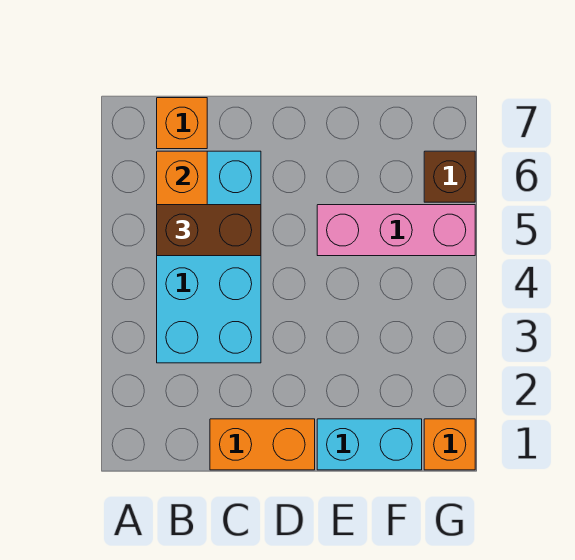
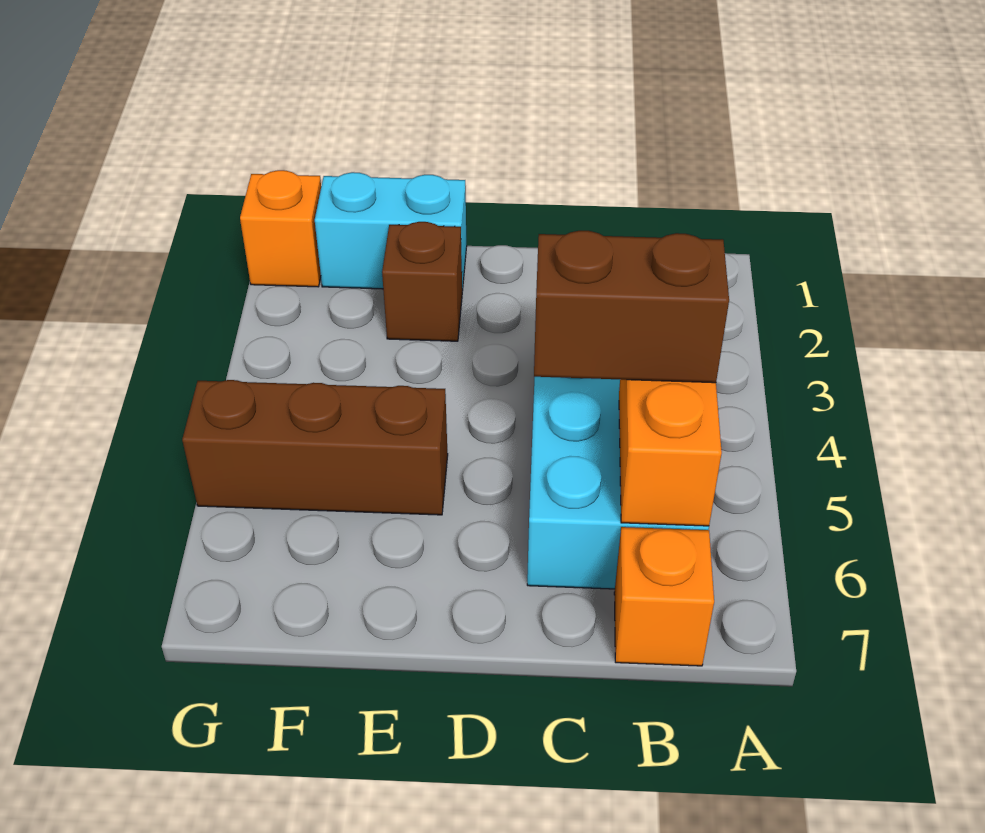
orange 1x2 brick [210,419,315,470] -> none
pink 1x3 brick [317,205,475,256] -> brown 1x3 brick [182,380,448,515]
brown 1x1 brick [424,151,475,202] -> brown 1x1 brick moved to [382,222,462,341]

